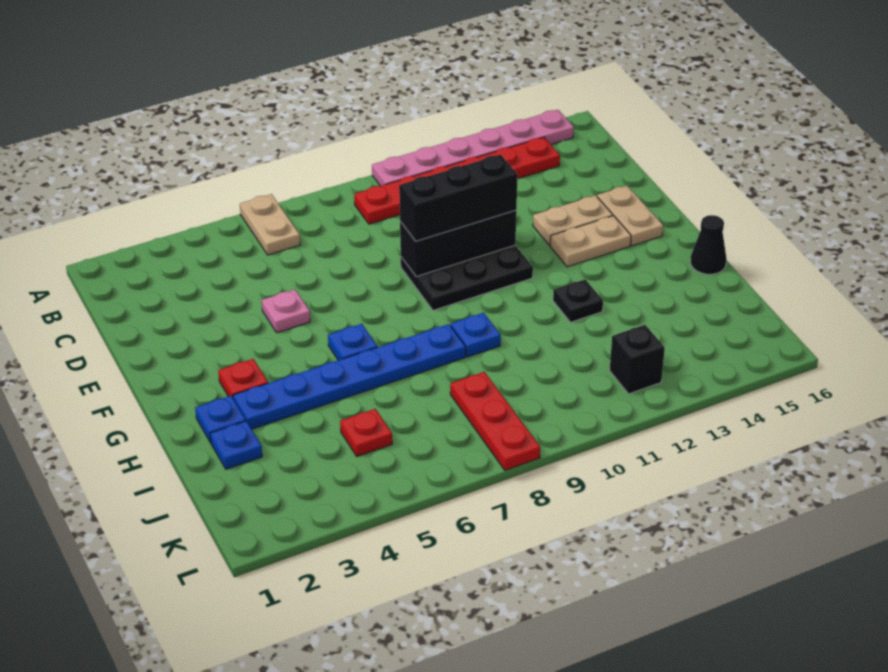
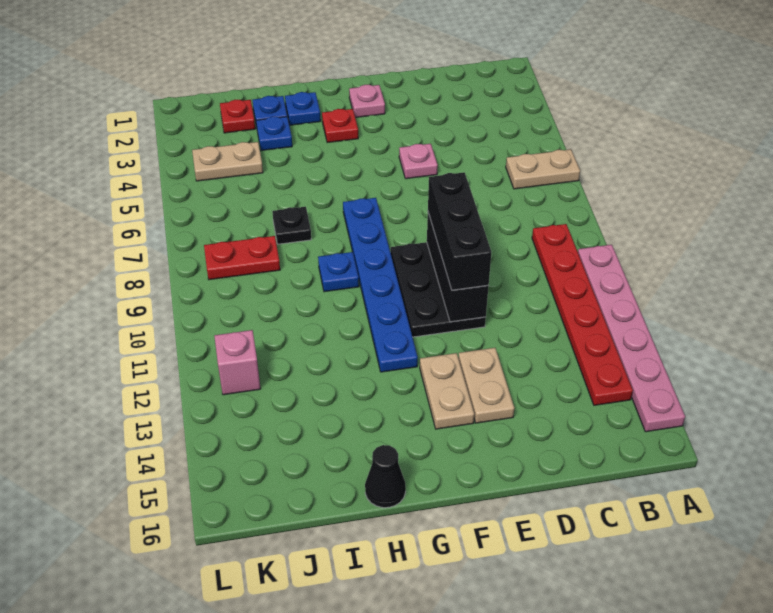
tan 1x2 plate [597,186,663,246] -> tan 1x2 plate moved to [192,142,263,181]
none -> pink 1x1 plate [349,85,385,118]
blue 1x1 plate [328,324,377,360] -> blue 1x1 plate moved to [256,117,292,150]
blue 1x6 plate [233,324,466,429] -> blue 1x6 plate moved to [343,198,418,372]
black 1x1 plate [553,280,603,322] -> black 1x1 plate moved to [272,207,311,244]
red 1x1 plate [340,409,392,457] -> red 1x1 plate moved to [220,100,255,133]
red 1x3 plate [450,372,540,470] -> red 1x2 plate [204,236,280,280]
black 1x1 brick [610,325,665,394] -> pink 1x1 brick [214,330,261,395]

